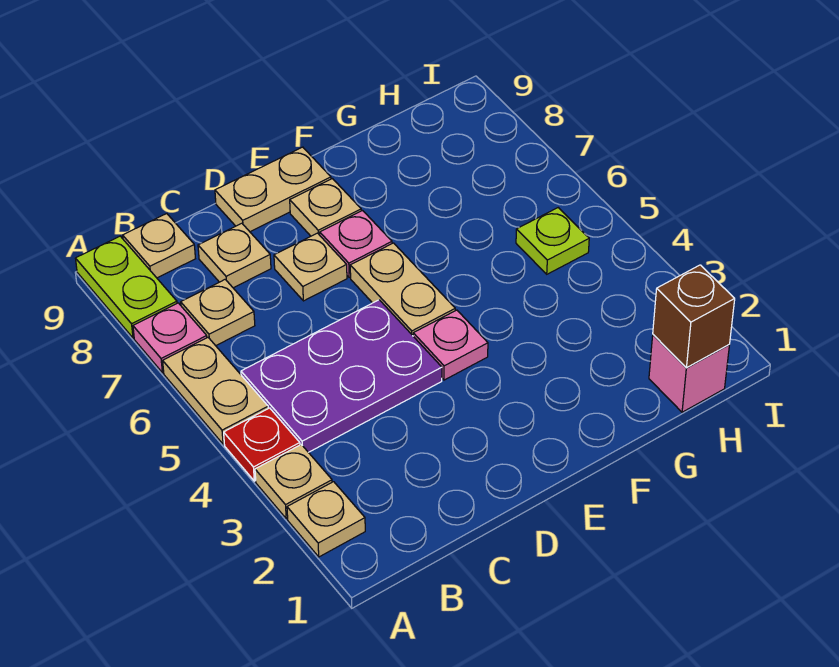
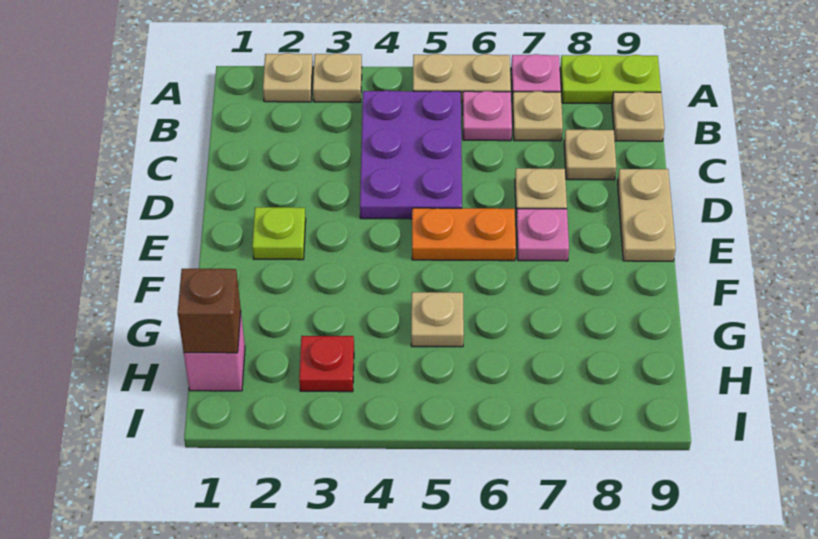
red 1x1 plate [224,408,300,481] -> red 1x1 plate moved to [299,336,354,392]
pink 1x1 plate [413,310,488,380] -> pink 1x1 plate moved to [463,91,512,141]
tan 1x2 plate [350,243,455,335] -> orange 1x2 plate [412,208,516,261]
tan 1x1 plate [290,179,361,236] -> tan 1x1 plate moved to [411,292,464,347]
lime 1x1 plate [516,208,589,274] -> lime 1x1 plate moved to [252,207,306,260]

